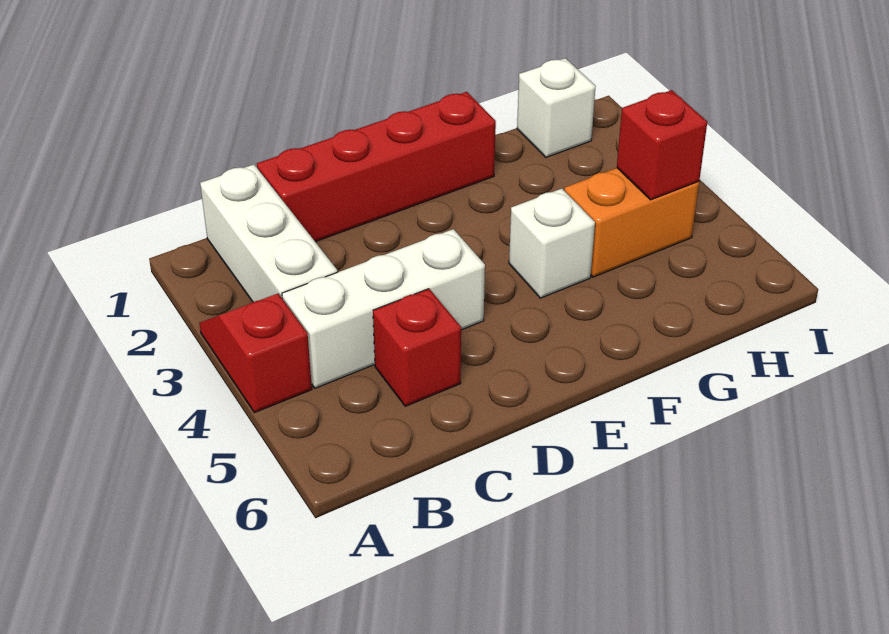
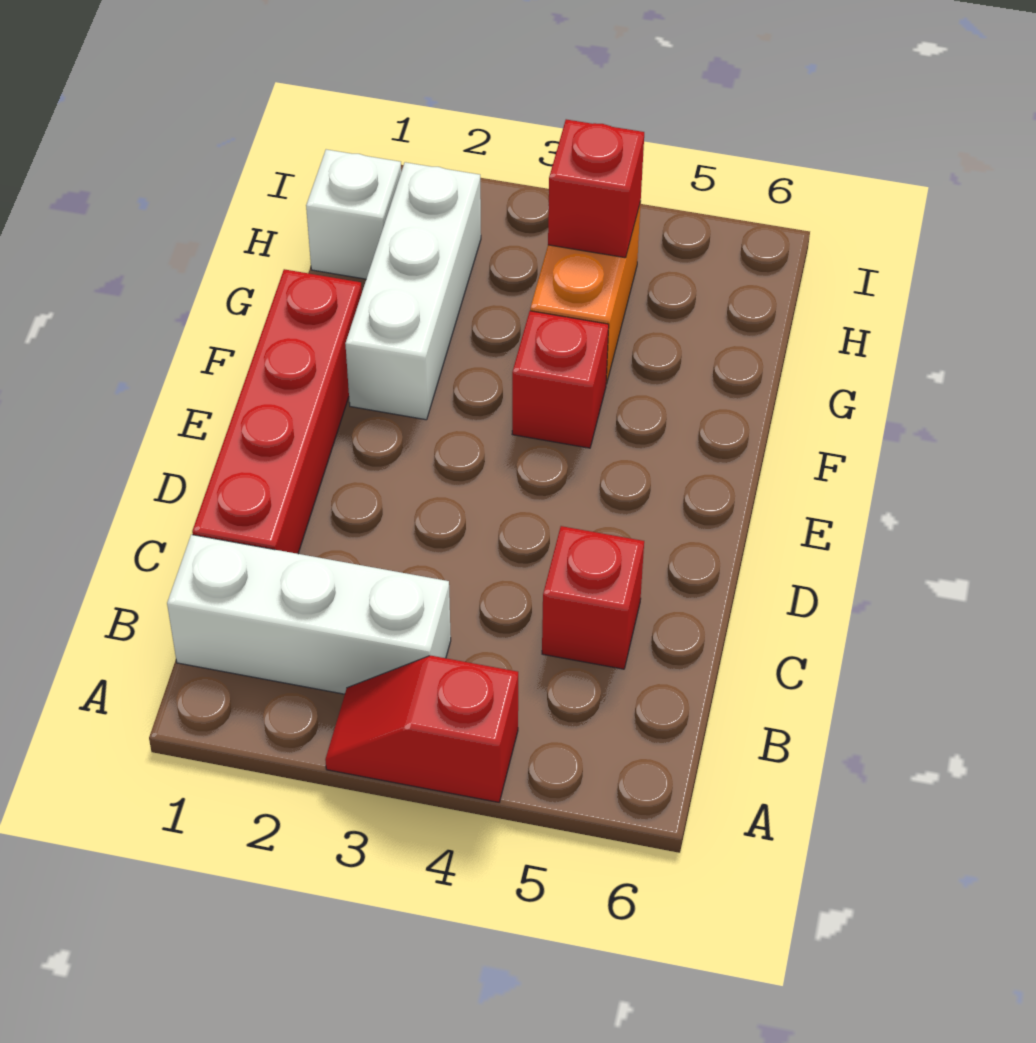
white 1x3 brick [282,229,485,388] -> white 1x3 brick moved to [345,162,481,420]
white 1x1 brick [509,189,595,298] -> red 1x1 brick [512,311,609,448]

